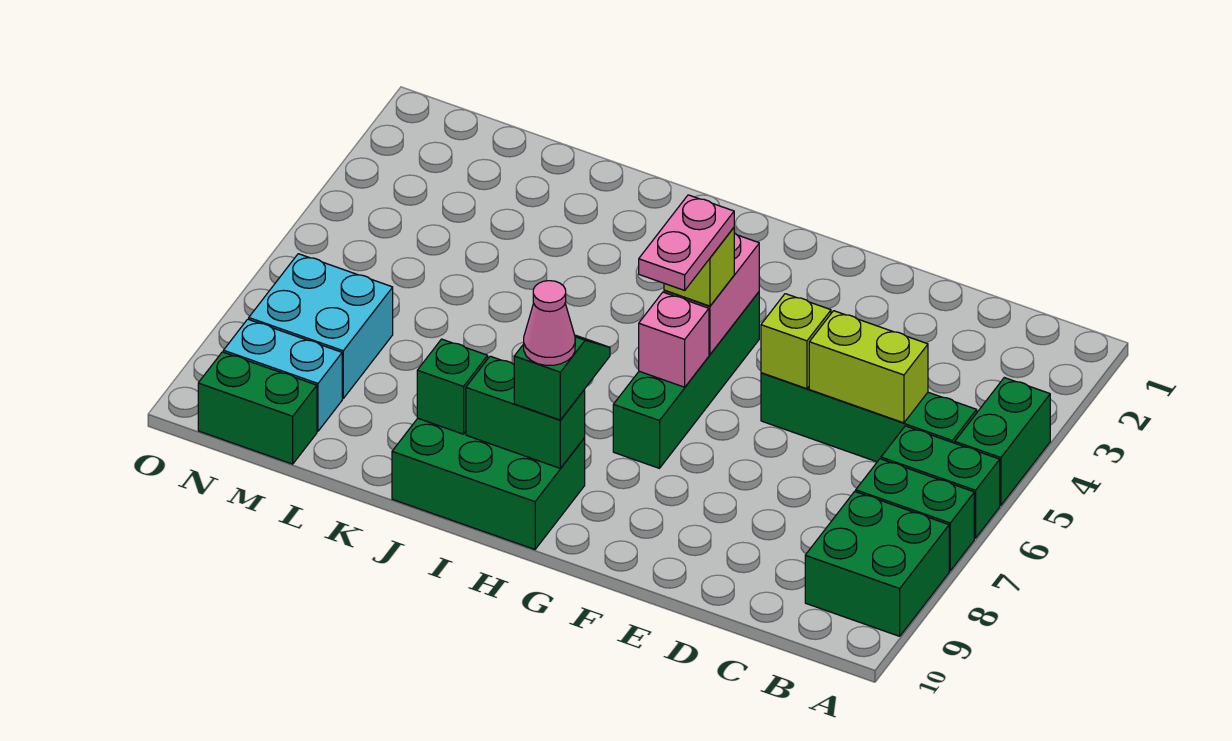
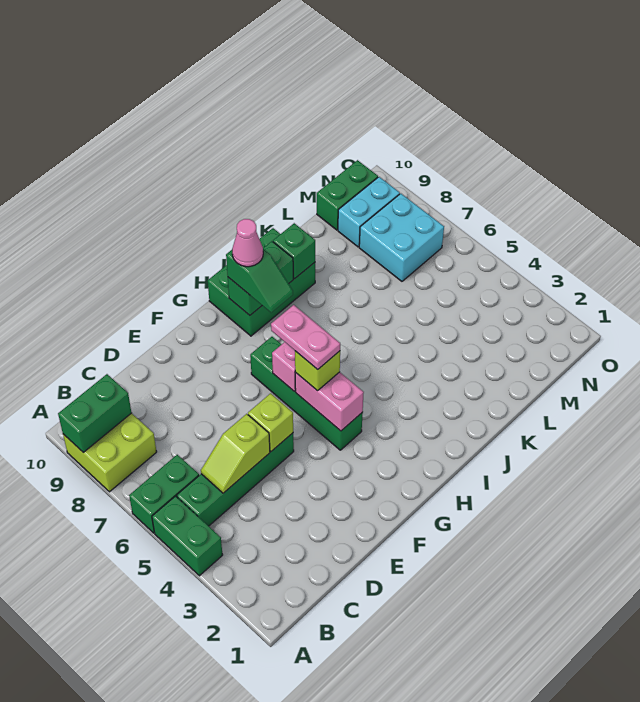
green 1x2 brick [856,459,974,571] -> green 1x2 brick moved to [58,374,131,453]
green 2x2 brick [805,492,949,636] -> lime 2x2 brick [63,413,157,492]
lime 1x2 brick [809,311,928,423] -> lime 1x2 slope [201,414,270,493]

